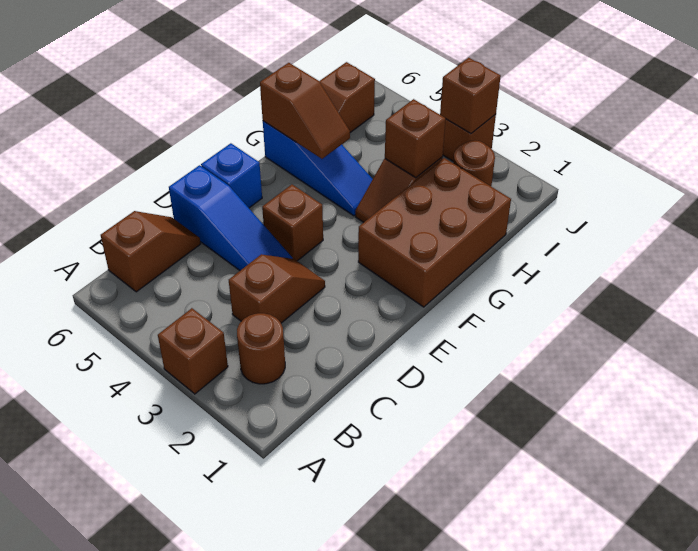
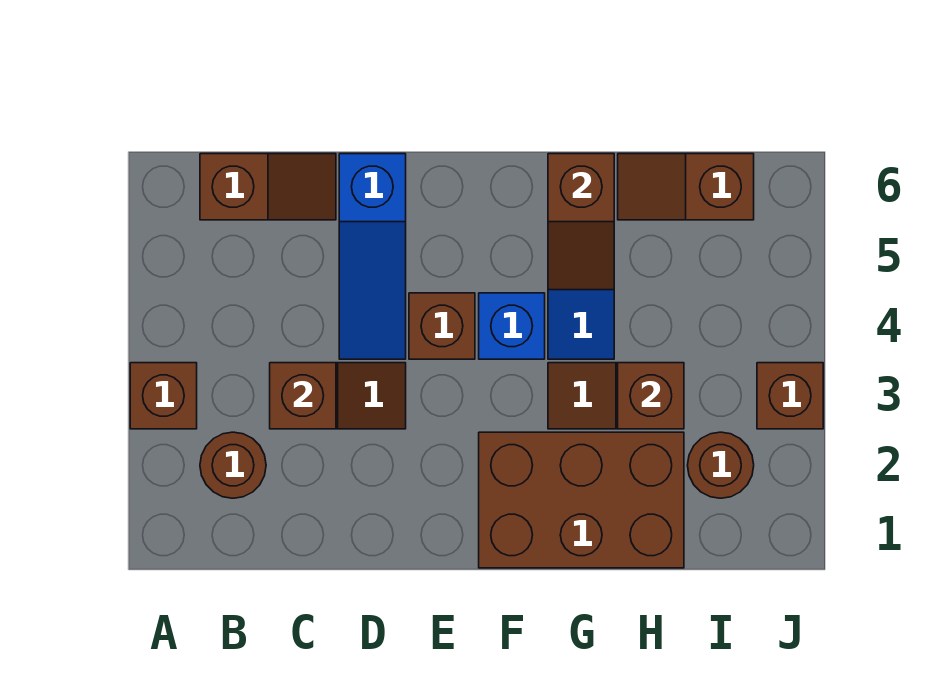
blue 1x1 brick [201,143,262,208] -> blue 1x1 brick moved to [479,293,545,359]
brown 1x1 brick [440,58,501,134] -> brown 1x1 brick moved to [270,363,336,429]

